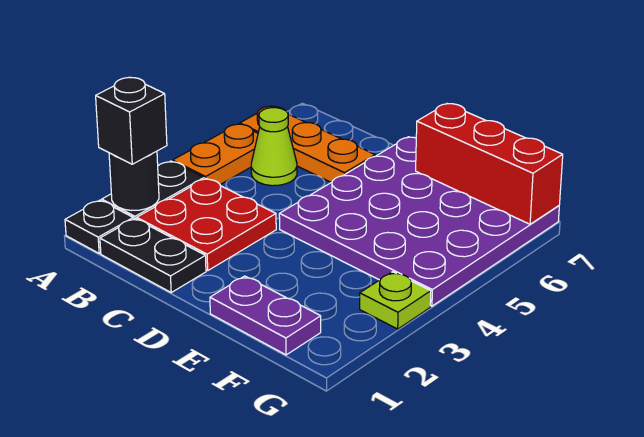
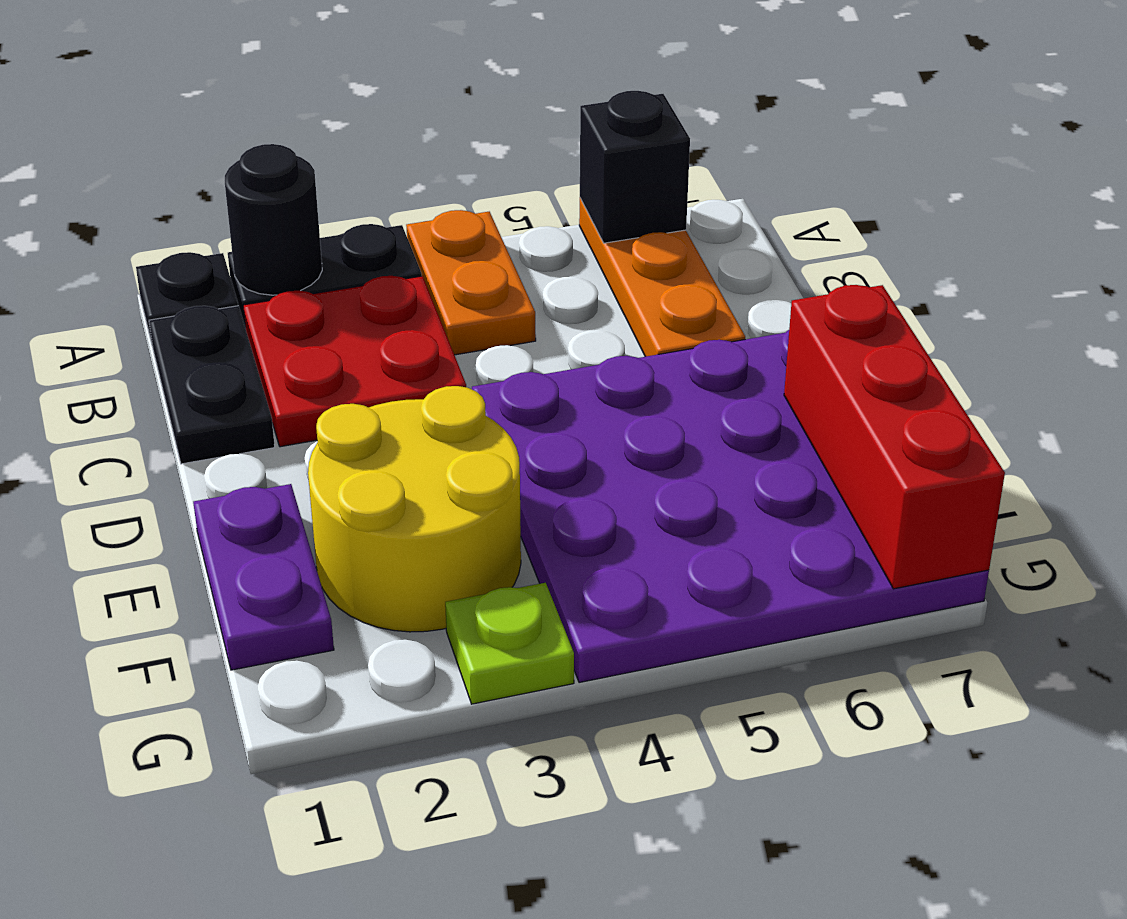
black 1x1 brick [96,78,167,164] -> black 1x1 brick moved to [580,91,690,243]
orange 1x2 plate [173,124,258,184] -> orange 1x2 plate turned to [406,210,536,355]
lime 1x1 cone [251,108,297,186] -> none
none -> yellow 2x2 round brick [308,386,521,632]

